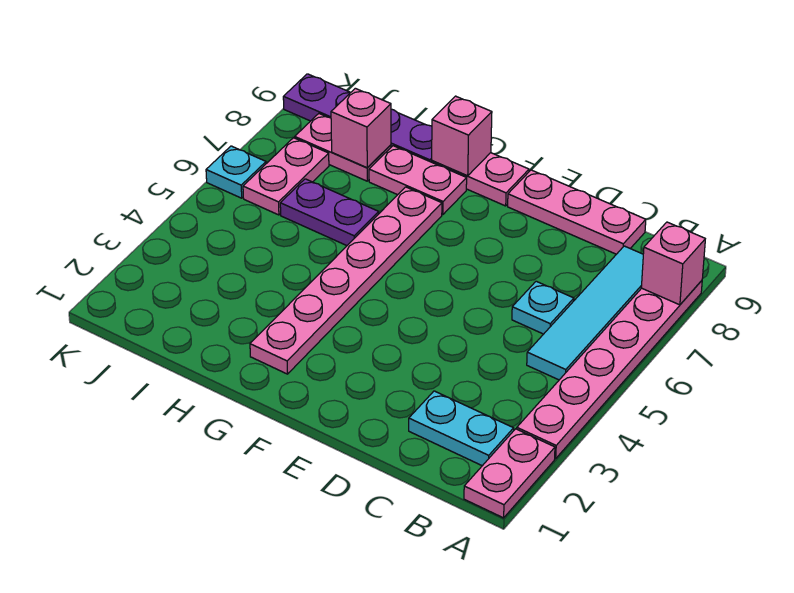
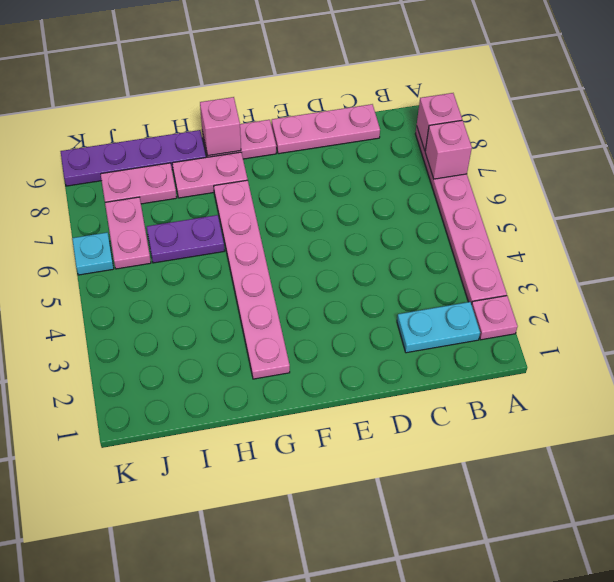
pink 1x2 plate [464,429,555,518] -> pink 1x1 plate [472,296,518,340]
cyan 1x4 tile [527,246,643,380] -> none
cyan 1x1 plate [512,281,574,334] -> none
pink 1x1 brick [331,88,391,168] -> pink 1x1 brick moved to [425,120,472,179]

